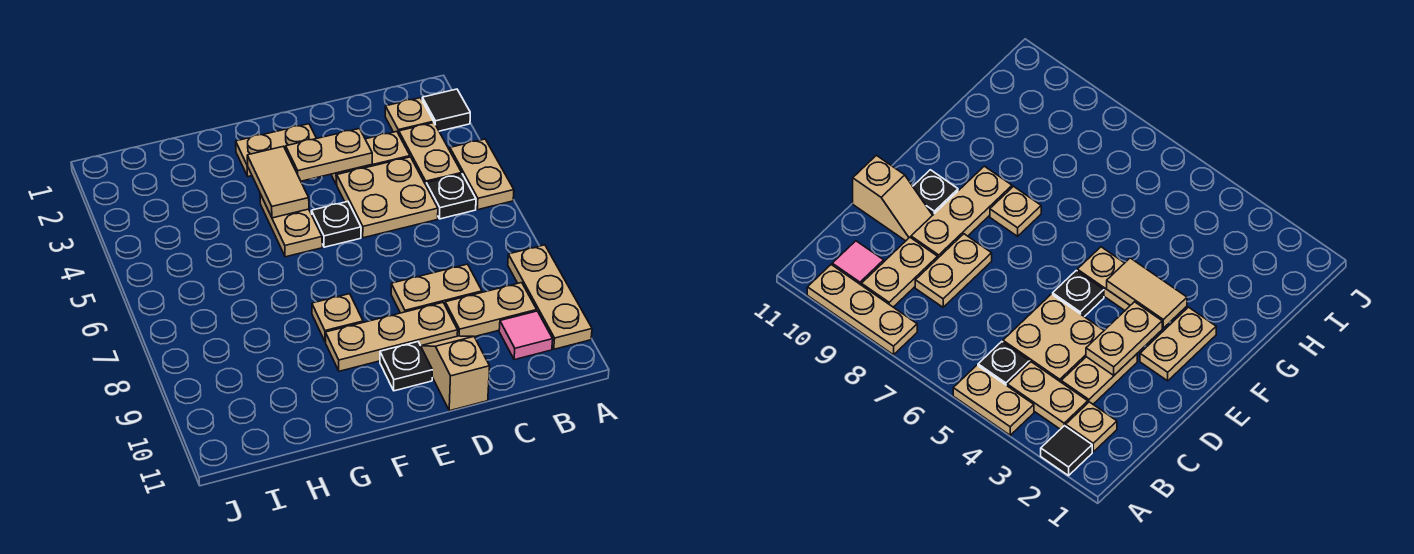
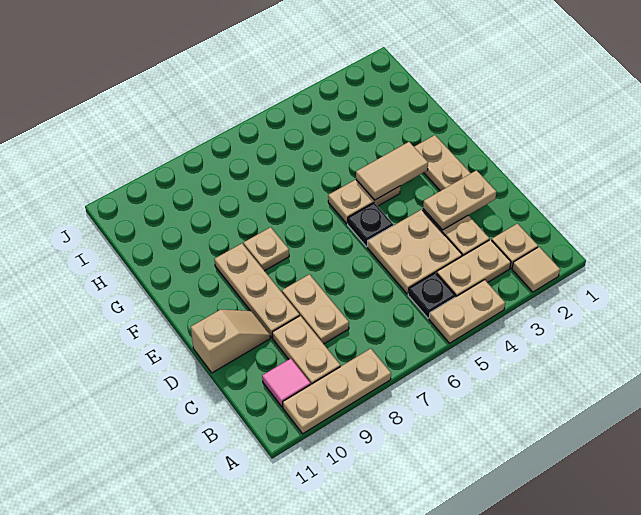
black 1x1 tile [422,89,470,131] -> tan 1x1 tile [512,247,560,292]
tan 1x2 plate [286,129,372,181] -> tan 1x2 plate turned to [423,170,496,230]
black 1x1 plate [380,342,432,391] -> none

